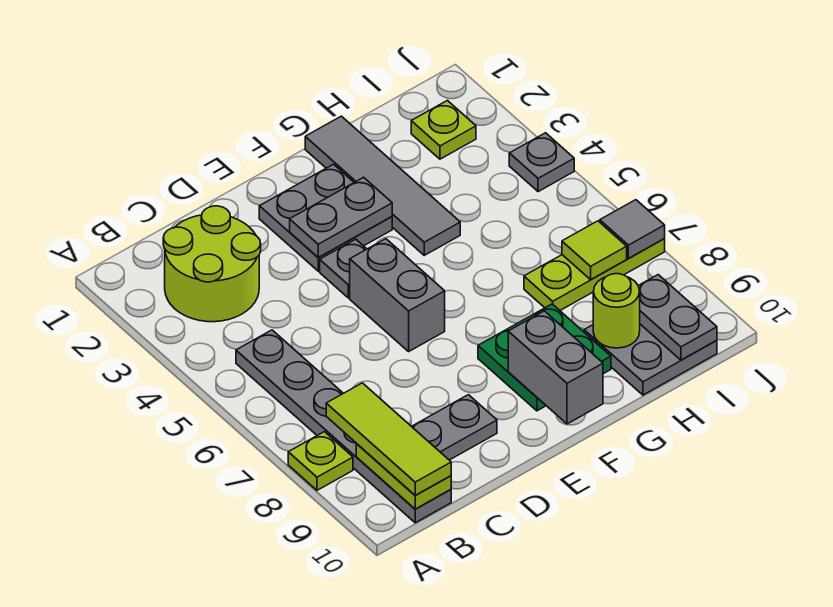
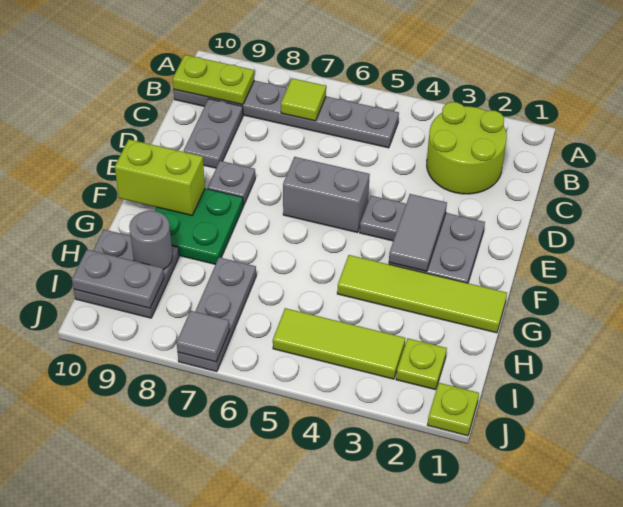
lime 1x1 plate [288,432,353,490] -> lime 1x1 plate moved to [427,383,479,436]
lime 1x3 tile [326,383,451,495] -> lime 1x3 tile moved to [273,308,405,379]
grey 1x2 plate [290,177,392,258] -> grey 1x2 tile [389,194,447,271]
grey 1x2 brick [508,311,603,424] -> lime 1x2 brick [115,139,205,216]
grey 1x4 tile [305,116,460,255] -> lime 1x4 tile [337,255,507,333]
lime 1x3 plate [524,239,665,310] -> grey 1x3 plate [178,257,256,372]
lime 1x1 round brick [593,274,640,348] -> grey 1x1 round brick [129,211,173,270]
lime 1x1 tile [562,221,627,280] -> lime 1x1 tile moved to [281,78,326,121]
grey 1x1 plate [509,133,574,192] -> grey 1x1 plate moved to [208,161,255,206]

